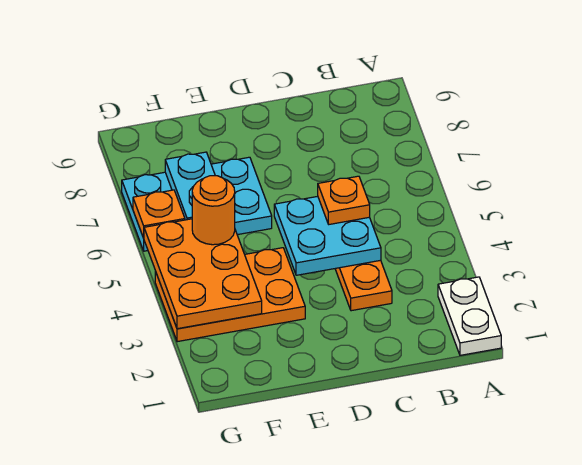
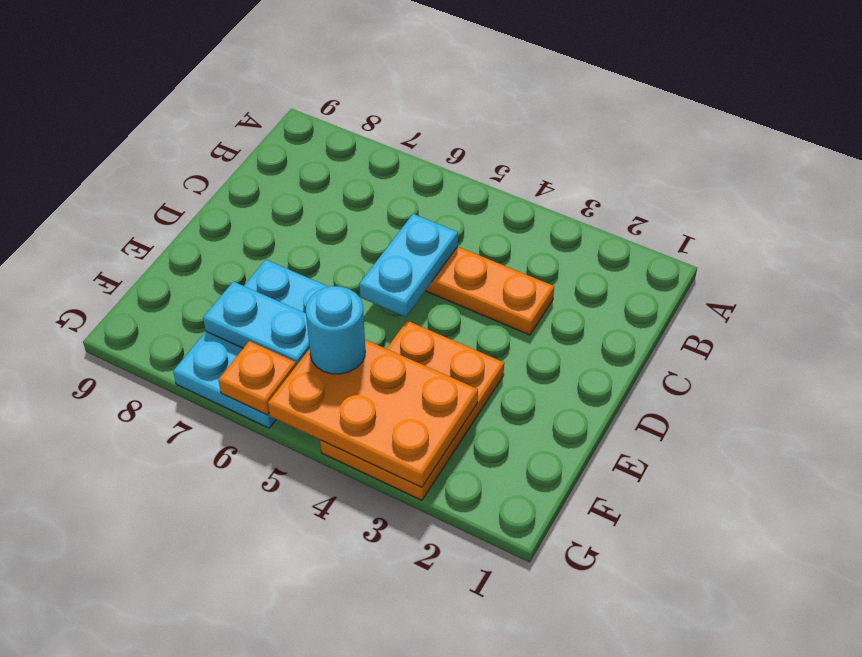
white 1x2 plate [438,277,501,355] -> none
cyan 2x2 plate [274,196,381,275] -> cyan 1x2 plate [359,214,458,317]
orange 1x1 plate [318,176,370,224] -> none
orange 1x1 round brick [192,176,235,245] -> cyan 1x1 round brick [306,286,365,374]

